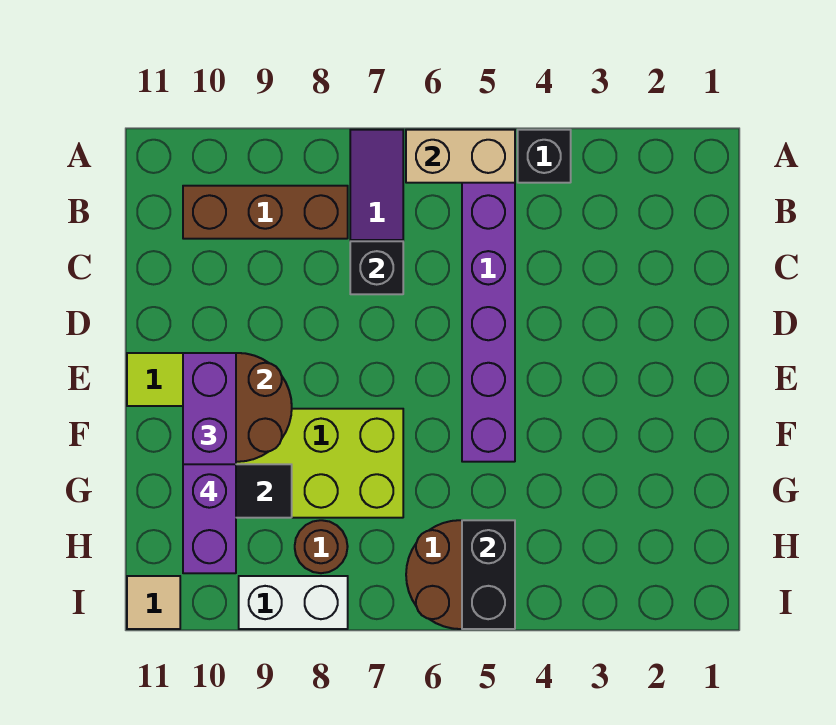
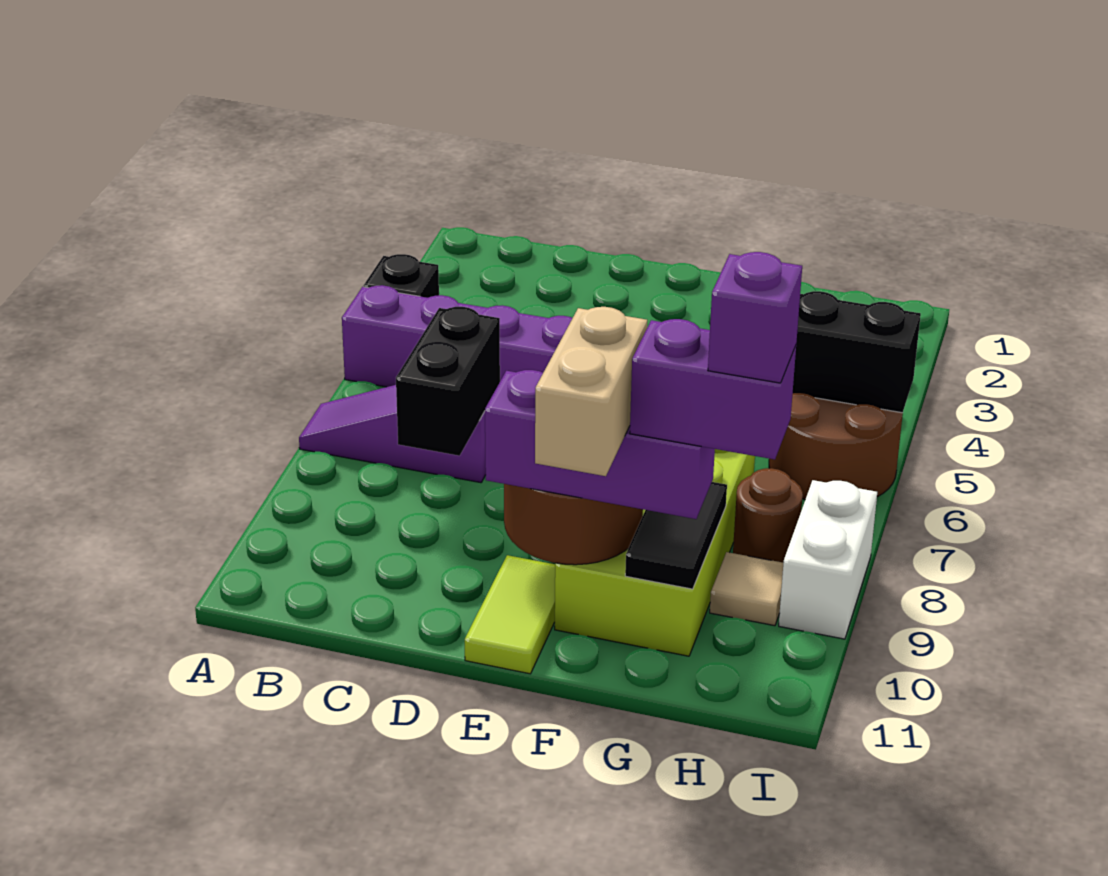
tan 1x2 brick [406,130,515,183] -> tan 1x2 brick moved to [535,307,647,476]
brown 1x3 brick [183,186,348,239] -> none
black 1x1 brick [350,241,403,294] -> black 1x2 brick [396,306,500,456]
none -> purple 1x1 brick [708,252,802,383]
tan 1x1 tile [127,576,180,629] -> tan 1x1 tile moved to [710,552,783,626]

